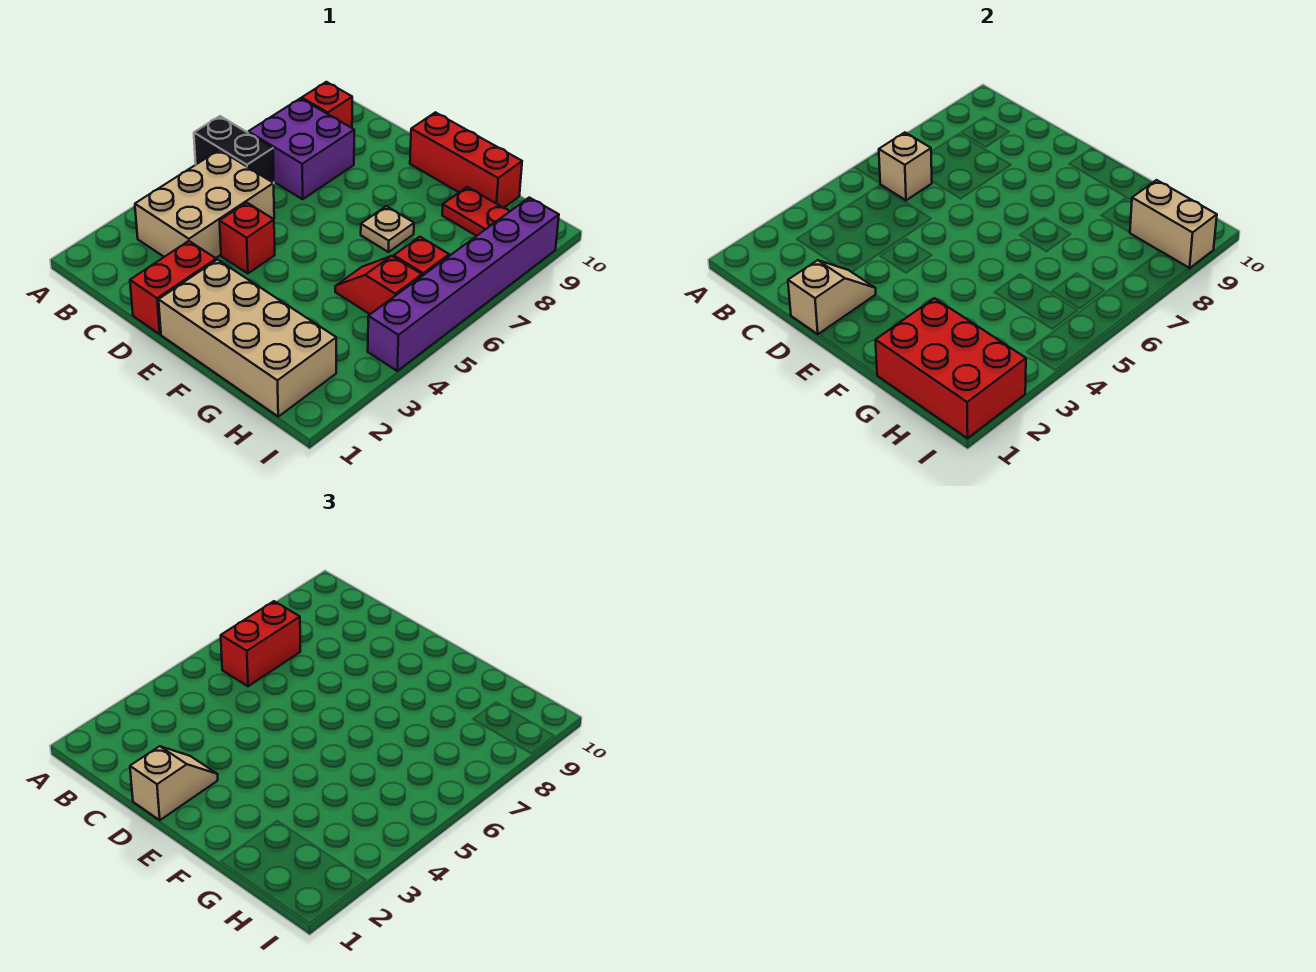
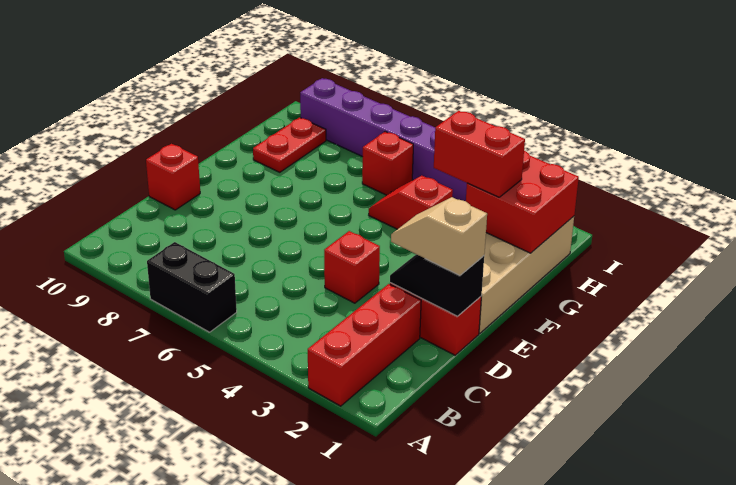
black 1x2 brick [194,116,274,183] -> black 1x2 brick turned to [147,242,237,332]
tan 2x3 brick [135,150,274,258] -> none
tan 1x1 brick [879,133,932,200] -> none
red 1x2 brick [221,601,300,686] -> red 1x2 brick moved to [434,111,525,197]
purple 2x2 brick [248,98,354,199] -> none
red 1x1 brick [302,82,352,128] -> red 1x1 brick moved to [146,144,200,210]
tan 1x2 slope [788,260,876,334] -> black 1x2 slope [390,255,484,316]
red 1x3 brick [410,112,522,208] -> red 1x3 brick moved to [308,284,421,406]
tan 1x1 plate [361,206,414,252] -> none
red 2x3 brick [876,298,1026,438] -> red 2x2 brick [466,151,579,253]
red 1x2 slope [335,256,422,314] -> red 1x2 slope turned to [369,176,453,229]
tan 1x2 brick [1130,180,1217,268] -> none

